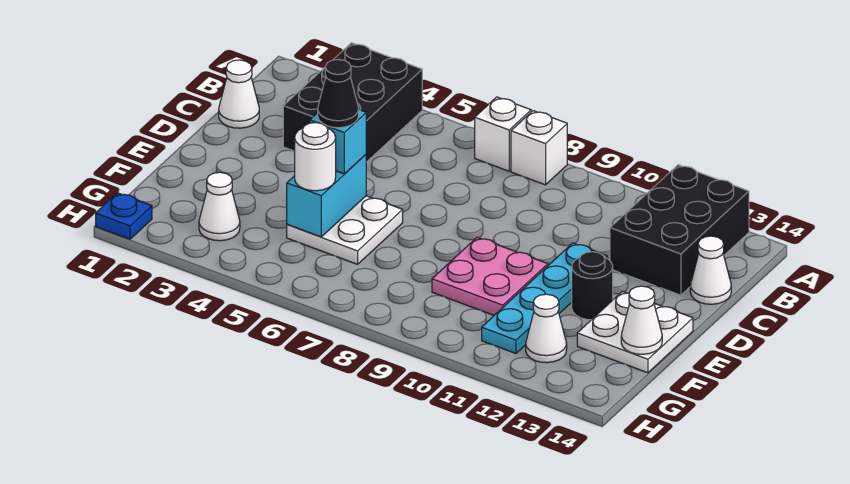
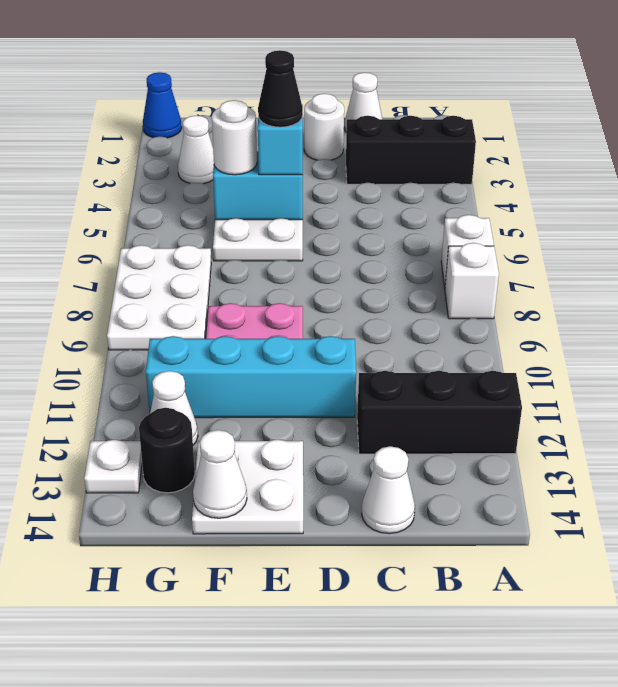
black 2x3 brick [283,43,422,162] -> black 1x3 brick [346,116,476,184]
black 2x3 brick [610,165,749,295] -> black 1x3 brick [357,371,522,454]
none -> white 1x1 round brick [304,94,344,160]
cyan 1x4 plate [482,243,607,353] -> cyan 1x4 brick [146,336,356,418]
black 1x1 round brick [572,252,613,320] -> black 1x1 round brick moved to [139,408,195,493]
none -> white 2x3 plate [107,245,211,350]
blue 1x1 plate [96,193,152,239] -> blue 1x1 cone [143,72,182,138]
none -> white 1x1 plate [84,440,142,493]

